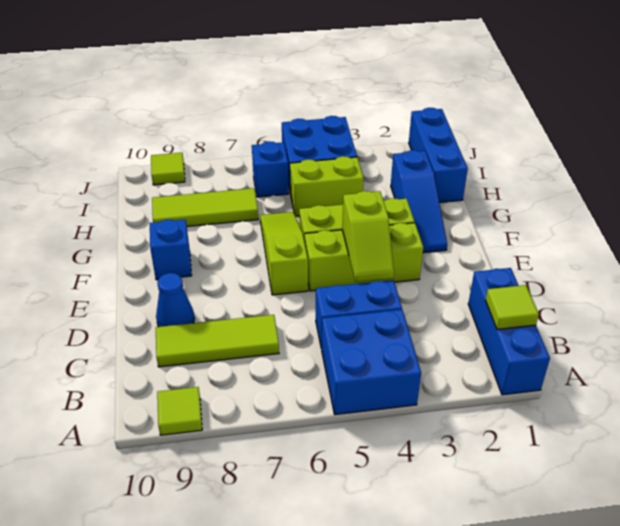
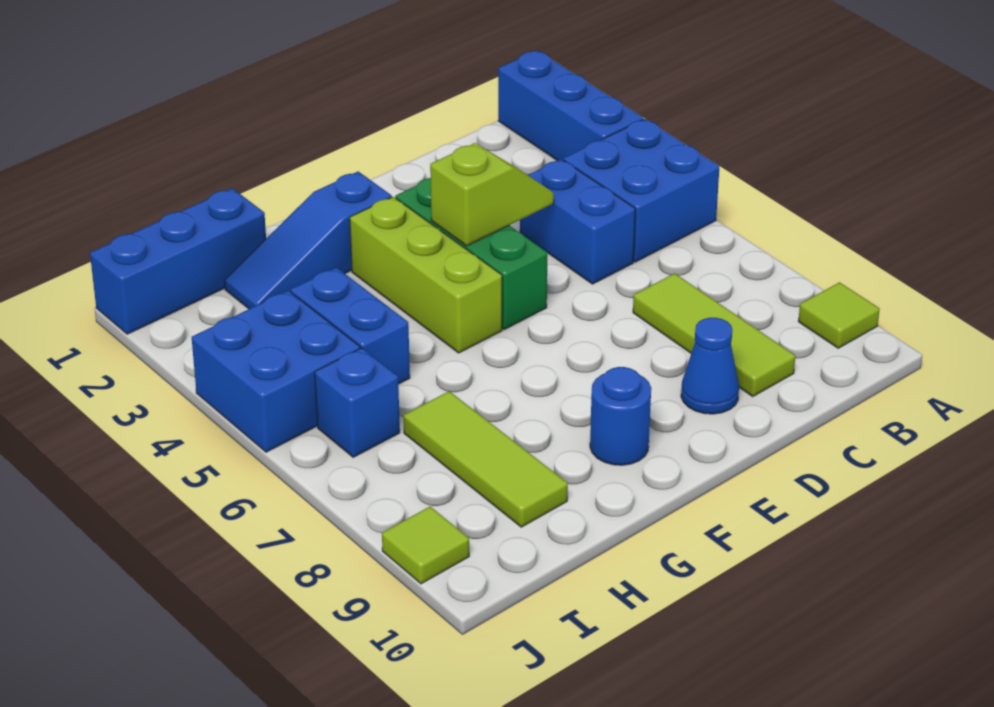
blue 1x3 brick [468,268,550,395] -> blue 1x3 brick turned to [498,50,643,161]
lime 1x1 tile [485,285,539,329] -> none
lime 1x3 brick [305,223,423,291] -> green 1x3 brick [395,178,547,329]
lime 1x3 slope [260,212,308,295] -> none
blue 1x3 slope [391,150,447,253] -> blue 1x3 slope turned to [224,172,392,309]
blue 1x1 brick [150,220,192,280] -> blue 1x1 round brick [590,367,651,465]
lime 1x2 brick [290,156,364,216] -> blue 1x2 brick [291,267,410,384]

